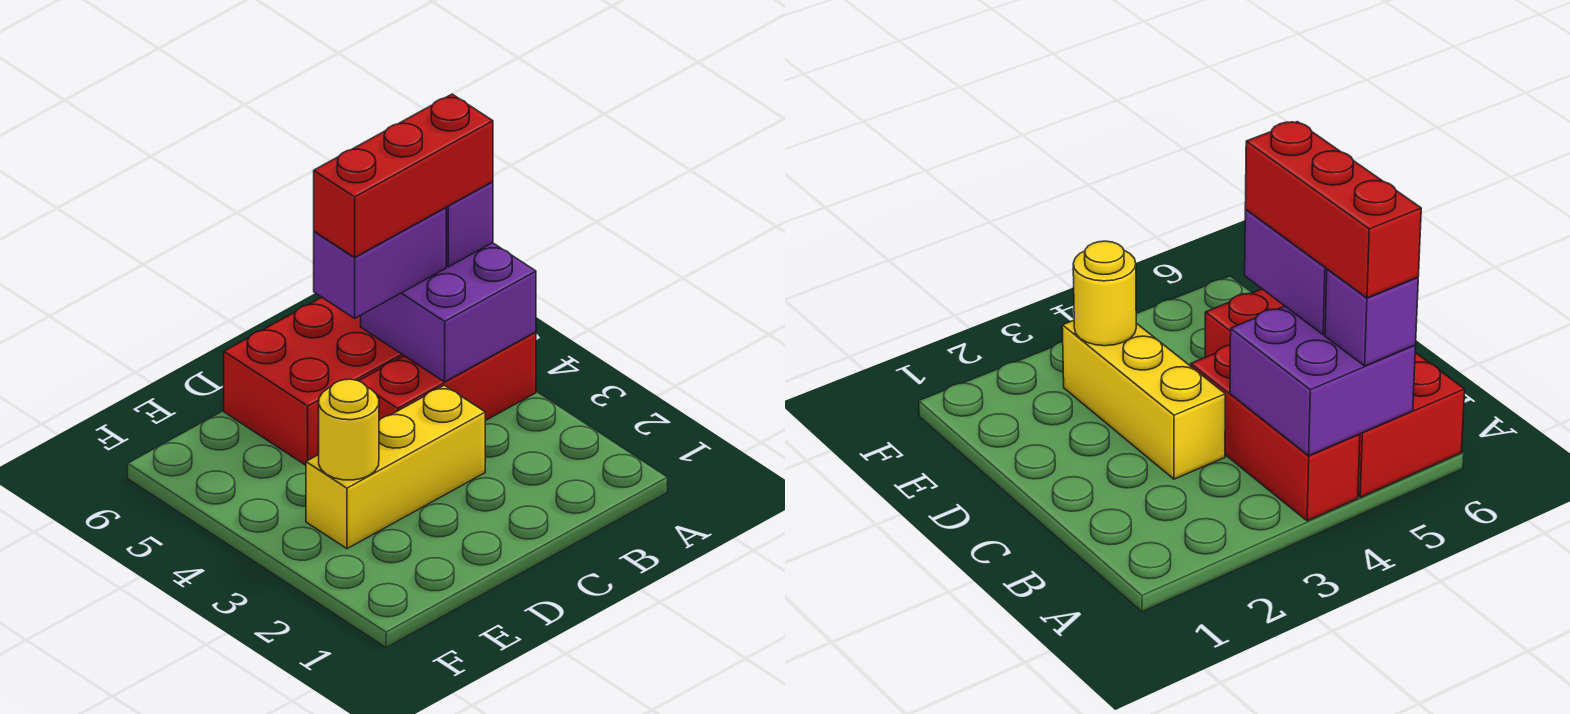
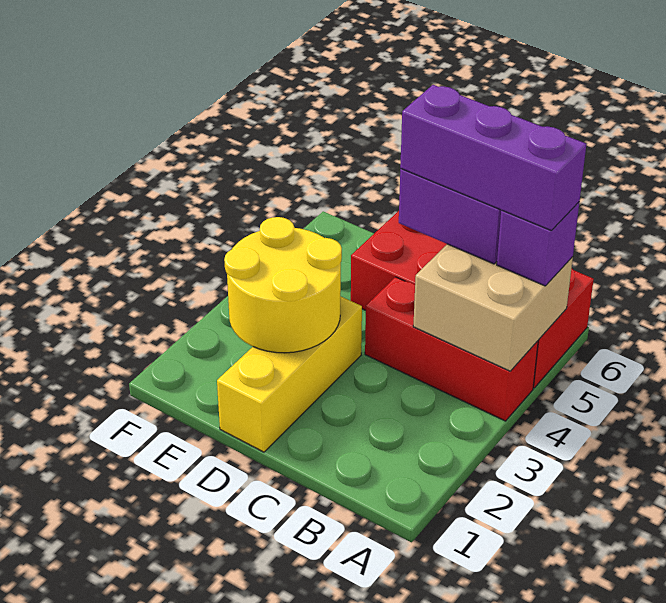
purple 2x2 brick [361,243,536,382] -> tan 2x2 brick [413,244,573,371]
red 1x3 brick [314,94,493,257] -> purple 1x3 brick [400,85,586,230]
yellow 1x3 brick [306,385,485,549] -> yellow 1x3 brick turned to [217,296,362,452]
yellow 1x1 round brick [319,379,379,480] -> yellow 2x2 round brick [224,217,342,353]

